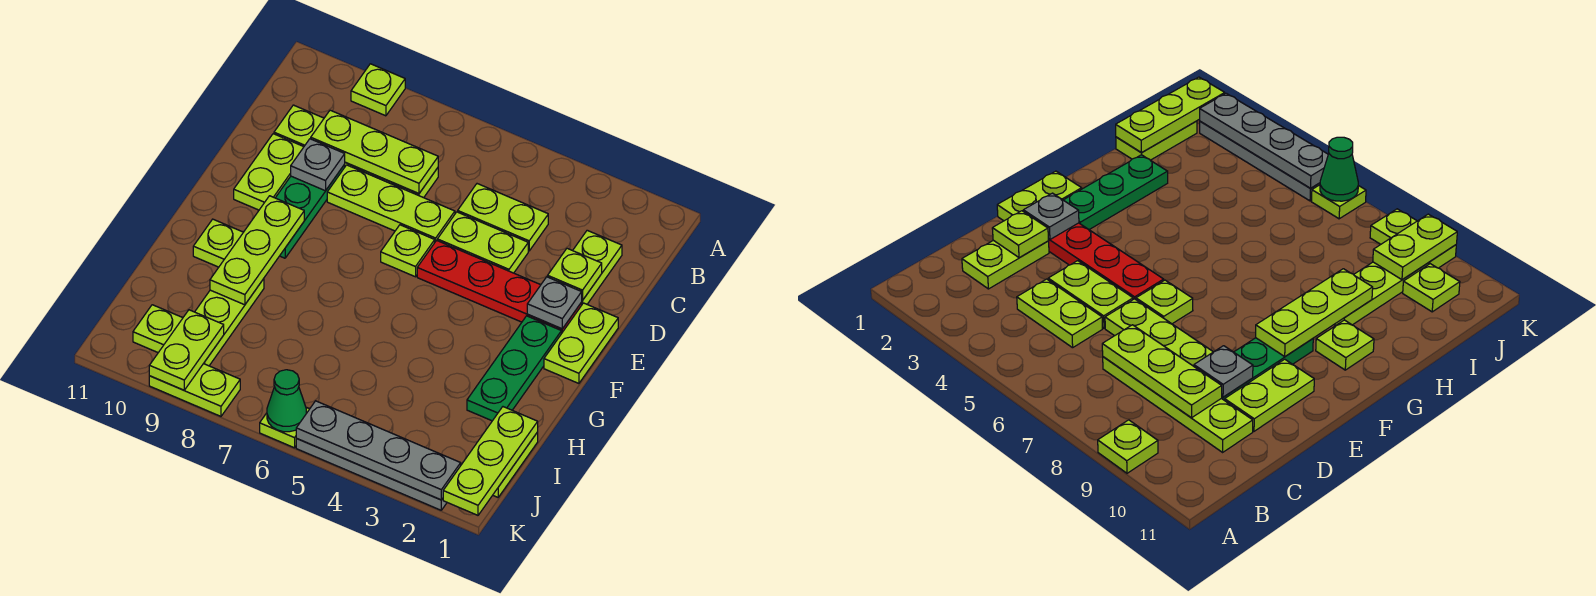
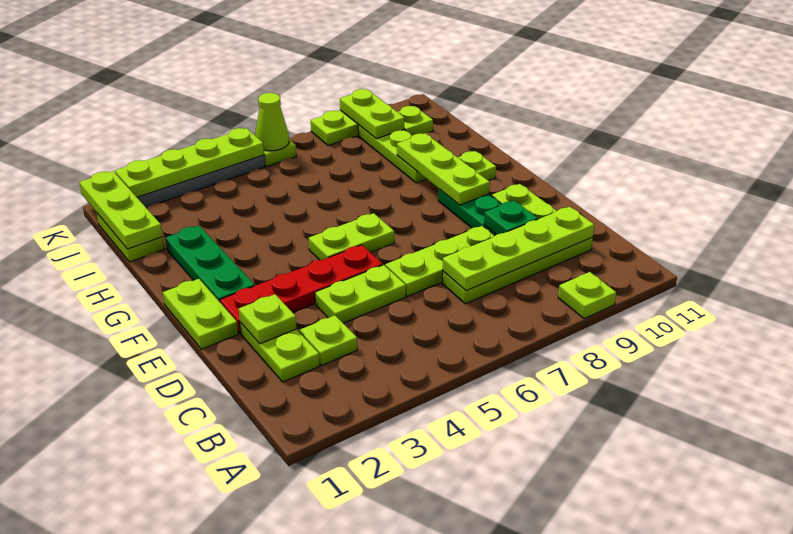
lime 1x2 plate [458,184,548,251] -> lime 1x2 plate moved to [309,213,394,260]
lime 1x3 plate [311,110,438,194] -> lime 1x4 plate [443,207,594,291]
grey 1x1 plate [291,139,345,191] -> green 1x1 plate [484,200,538,235]
grey 1x1 plate [527,277,582,329] -> none
lime 1x1 plate [381,225,435,277] -> lime 1x1 plate moved to [299,315,357,365]
grey 1x4 plate [296,401,461,500] -> lime 1x4 plate [115,128,264,197]
green 1x1 cone [267,370,306,432] -> lime 1x1 cone [255,93,289,151]

